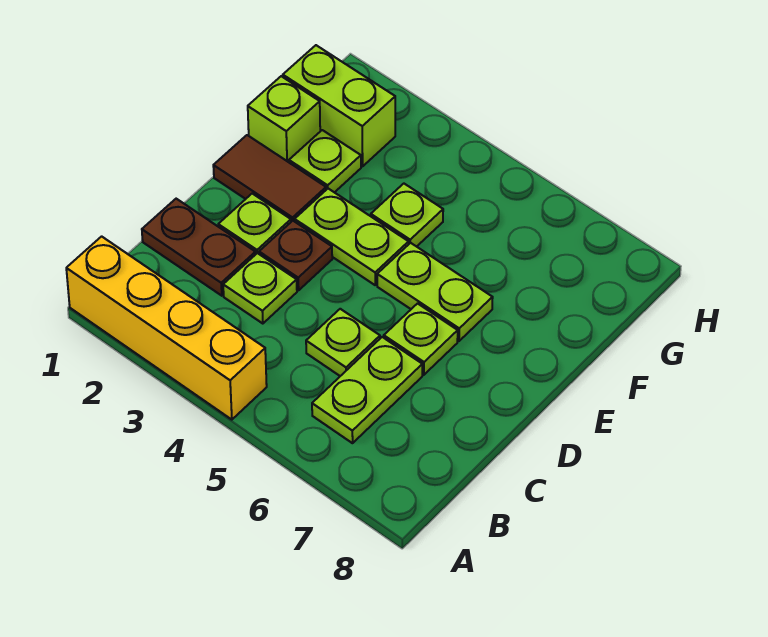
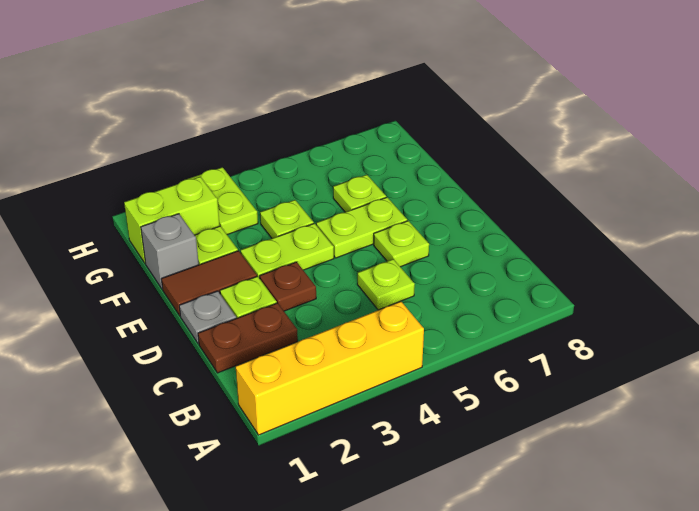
lime 1x2 plate [312,337,422,443] -> lime 1x2 plate moved to [189,167,258,235]
lime 1x1 plate [223,253,297,324] -> lime 1x1 plate moved to [333,175,386,212]
none -> grey 1x1 plate [179,291,236,344]
lime 1x1 brick [248,76,320,162] -> grey 1x1 brick [141,214,199,289]

